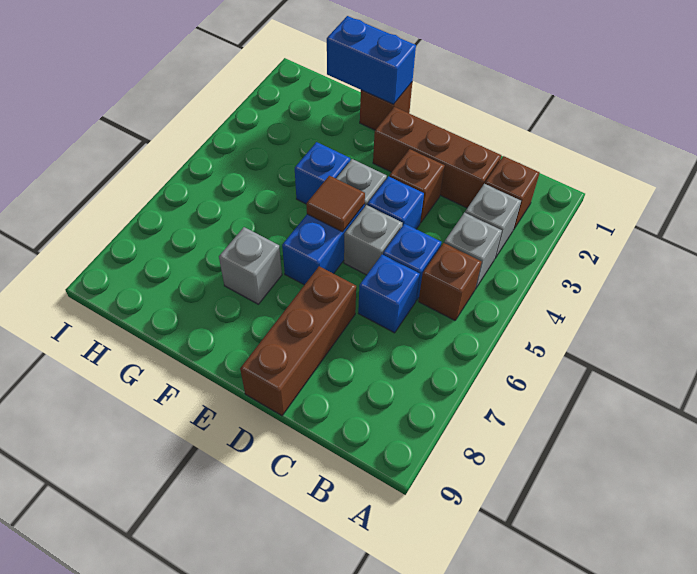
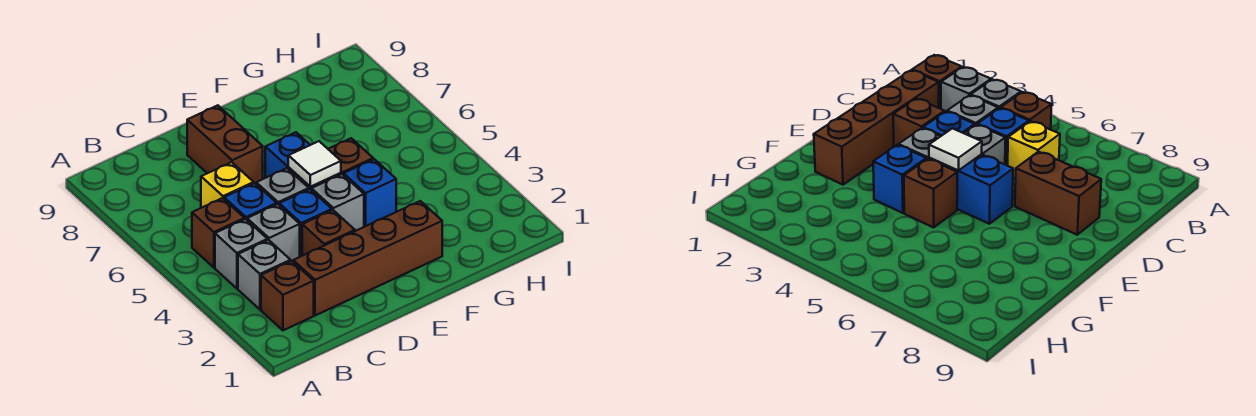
brown 1x3 brick [373,107,501,208] -> brown 1x4 brick [293,201,442,316]
blue 1x1 brick [358,255,420,333] -> yellow 1x1 brick [201,162,254,208]
brown 1x3 brick [240,266,356,416] -> brown 1x2 brick [187,105,263,184]
brown 1x1 tile [306,176,365,232] -> white 1x1 tile [288,141,341,187]
brown 1x1 brick [360,83,412,130] -> brown 1x1 brick moved to [328,138,373,175]
blue 1x2 brick [327,16,416,104] -> none
grey 1x1 brick [219,227,282,304] -> grey 1x1 brick moved to [247,204,300,262]

